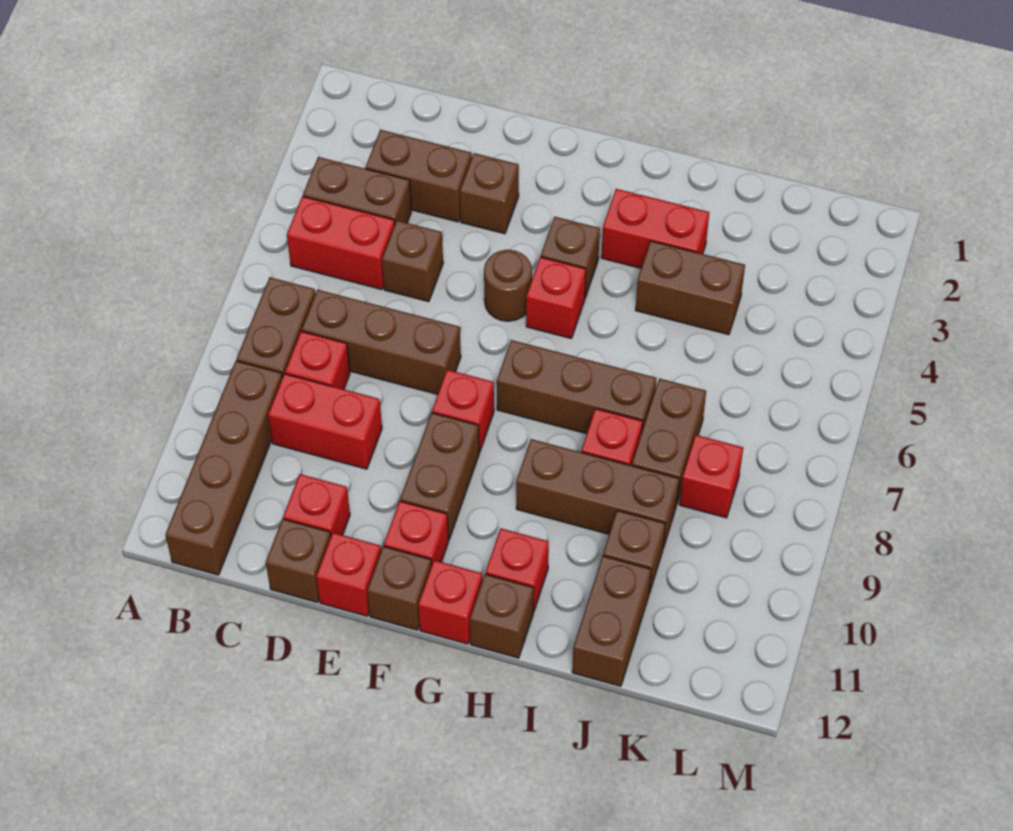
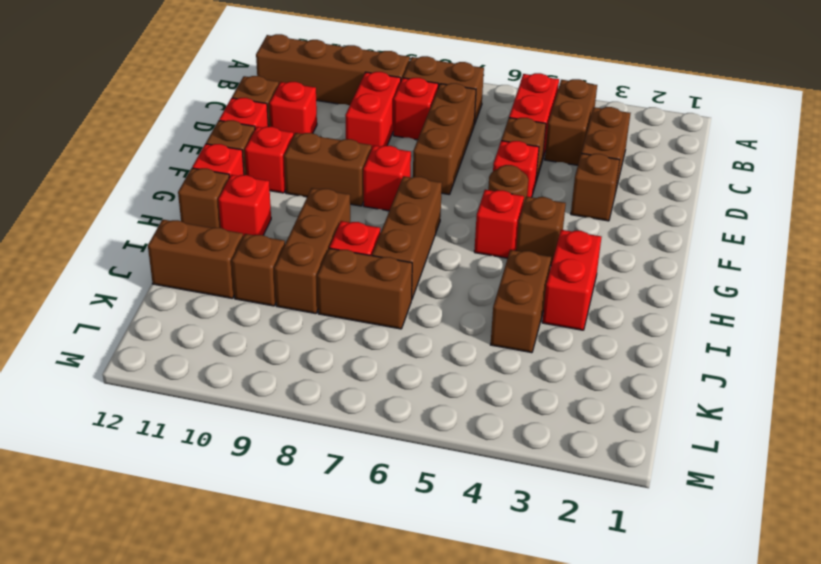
red 1x1 brick [679,435,743,518] -> red 1x1 brick moved to [493,141,539,197]

